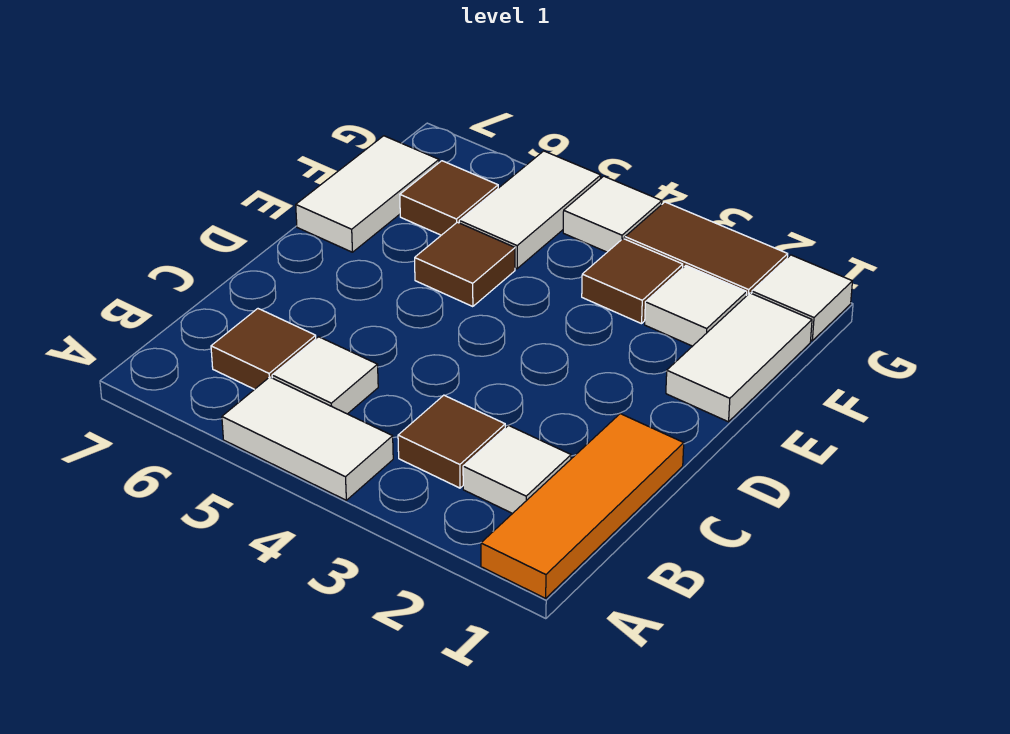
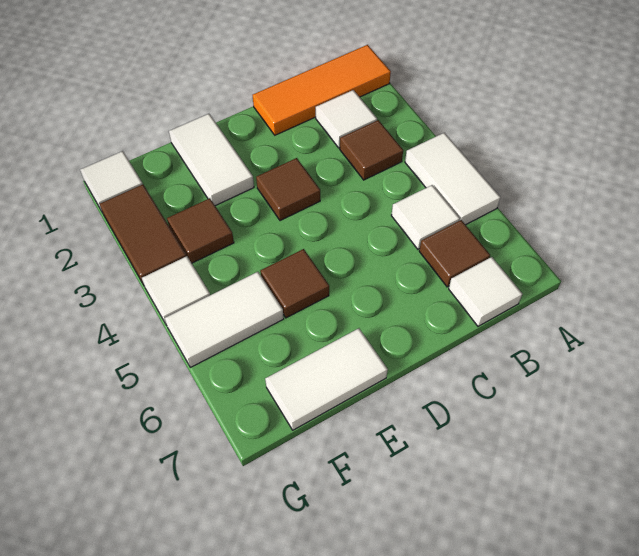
white 1x2 tile [666,293,812,422] -> white 1x2 tile turned to [169,114,254,206]
white 1x1 tile [645,266,747,346] -> white 1x1 tile moved to [449,257,522,326]
brown 1x1 tile [400,161,498,235] -> brown 1x1 tile moved to [256,158,320,221]

